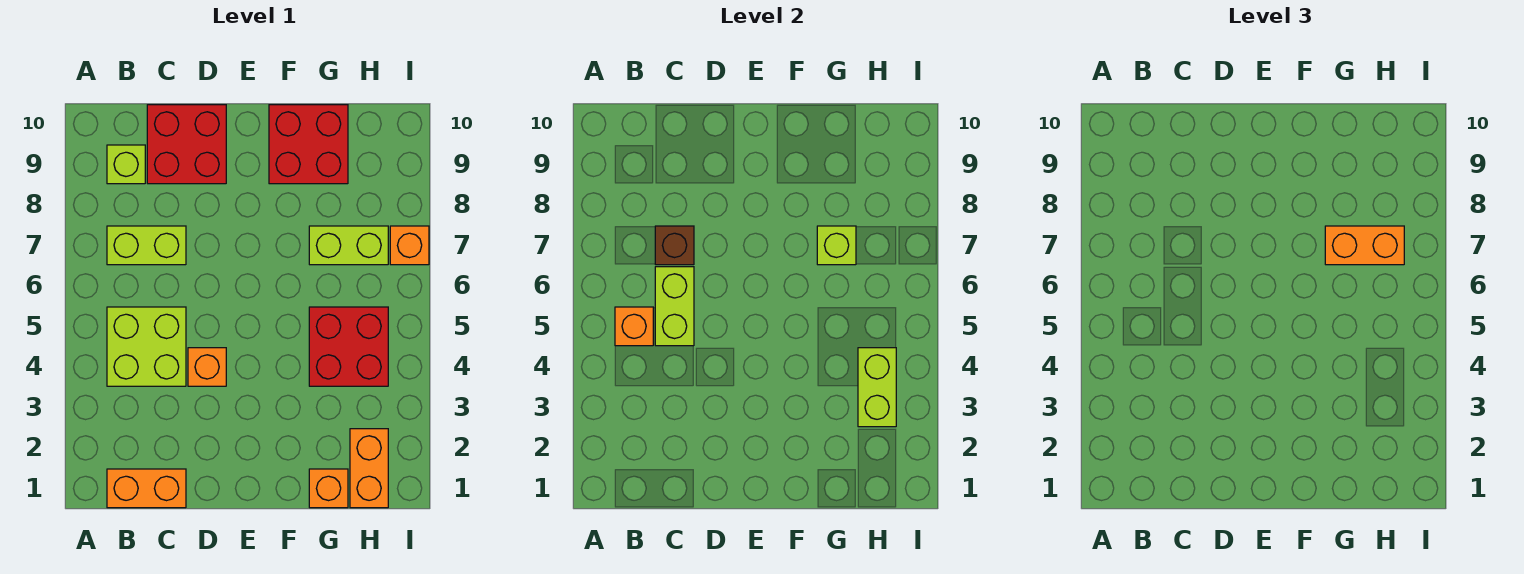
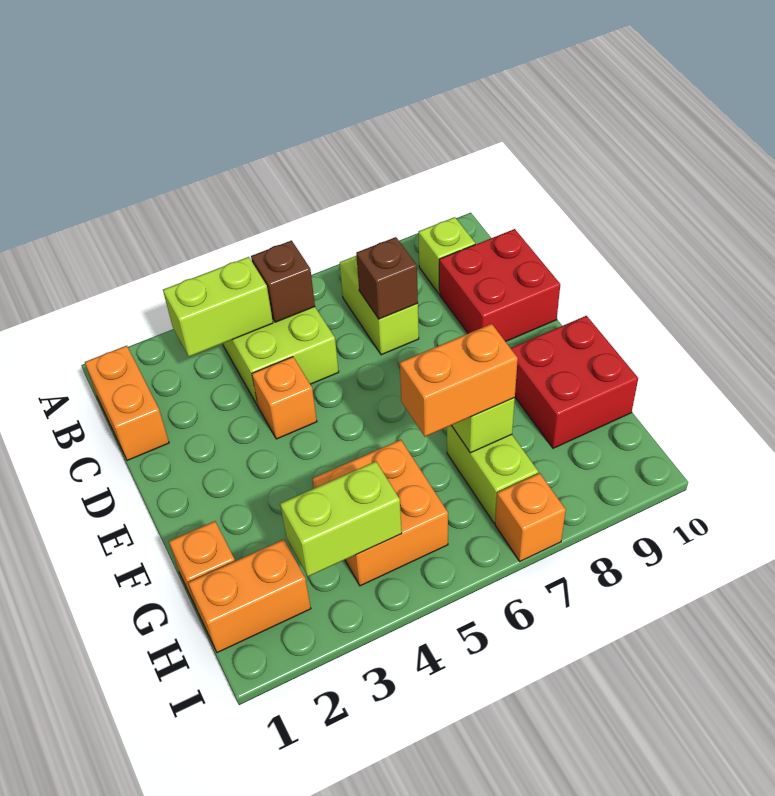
orange 1x1 brick [615,307,653,346] -> brown 1x1 brick [251,240,315,322]
lime 1x2 brick [655,267,694,346] -> lime 1x2 brick moved to [163,257,273,357]
red 2x2 brick [309,307,388,386] -> orange 2x2 brick [312,440,448,586]
orange 1x2 brick [1325,226,1404,265] -> orange 1x2 brick turned to [400,324,518,437]

